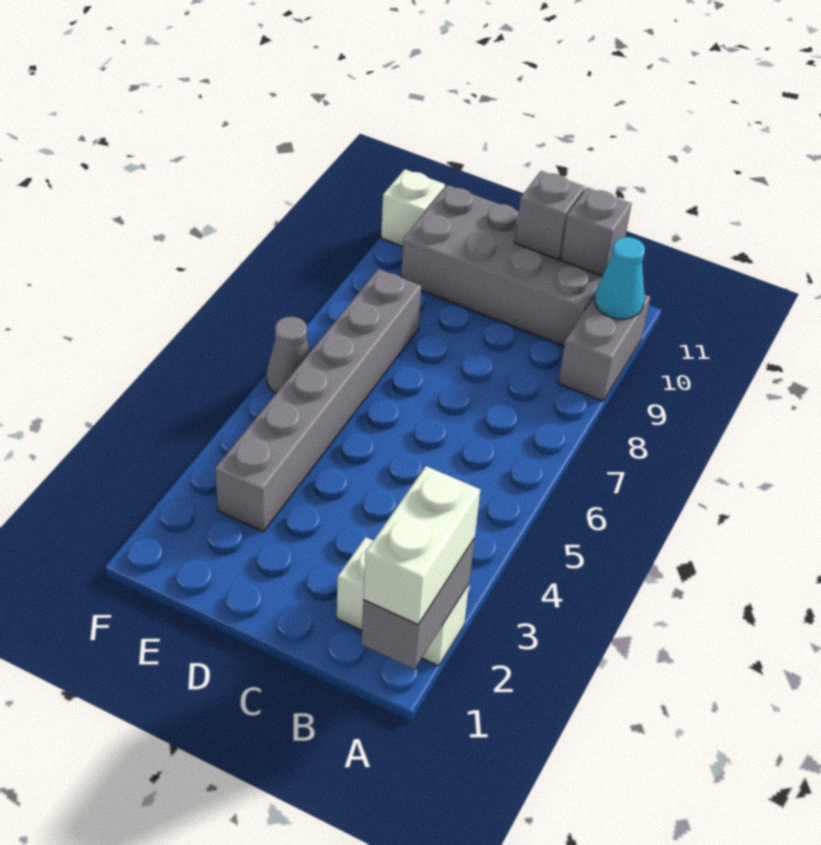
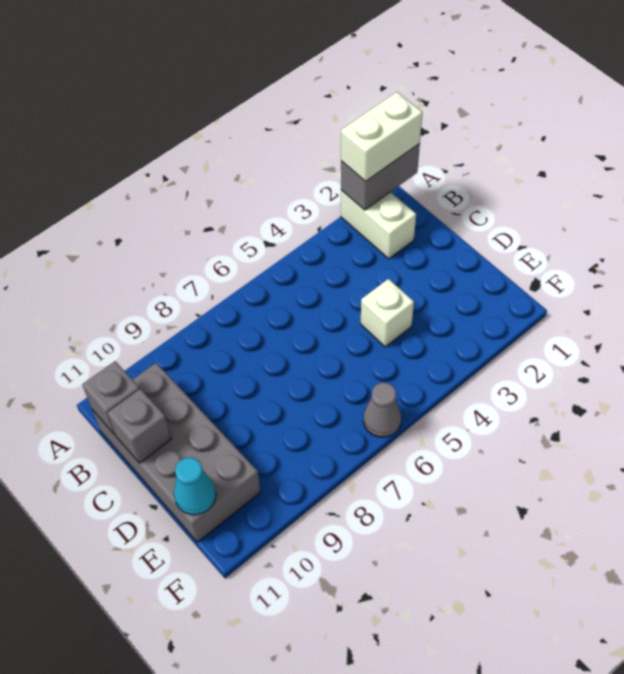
grey 1x2 brick [558,294,650,401] -> none
cyan 1x1 cone [594,237,645,319] -> cyan 1x1 cone moved to [174,457,216,515]
grey 1x6 brick [215,269,421,532] -> none
white 1x1 brick [381,169,445,246] -> white 1x1 brick moved to [361,279,414,347]

